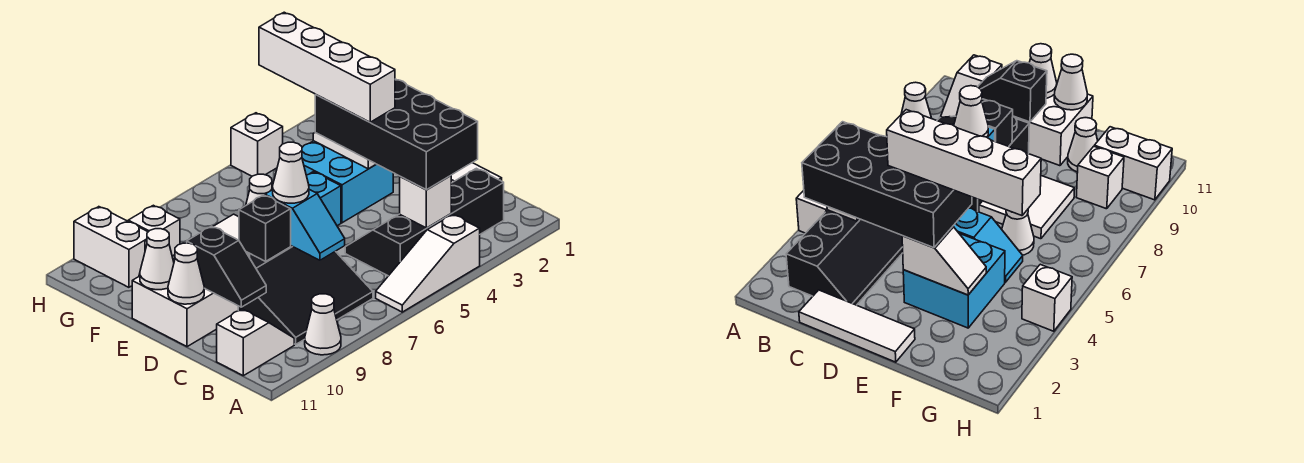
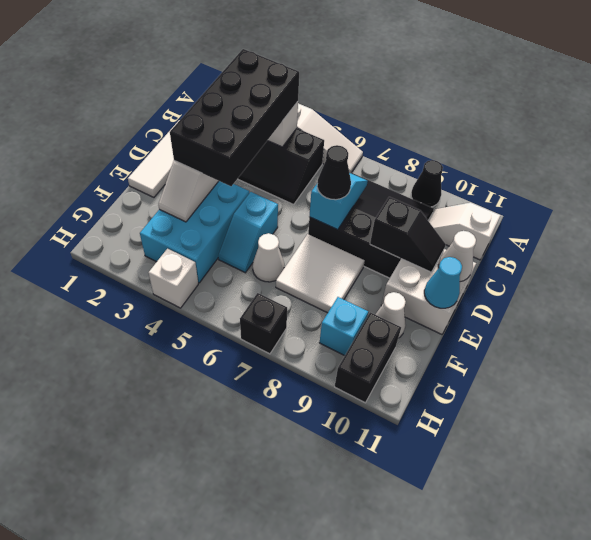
white 1x1 cone [305,294,341,355] -> black 1x1 cone [411,160,443,207]
black 1x2 slope [187,226,266,307] -> black 1x2 slope turned to [370,197,446,272]
white 1x4 brick [259,12,395,122] -> none
white 1x1 cone [273,142,309,203] -> black 1x1 cone [317,145,351,200]
black 1x1 brick [239,195,291,261] -> black 1x1 brick moved to [240,293,287,354]
cyan 2x2 brick [302,141,393,223] -> cyan 2x3 brick [140,181,249,283]
white 1x1 cone [140,229,174,290] -> cyan 1x1 cone [424,257,462,308]
white 1x1 brick [128,205,180,256] -> cyan 1x1 brick [320,297,368,356]
white 1x2 brick [74,207,148,287] -> black 1x2 brick [335,312,401,403]

